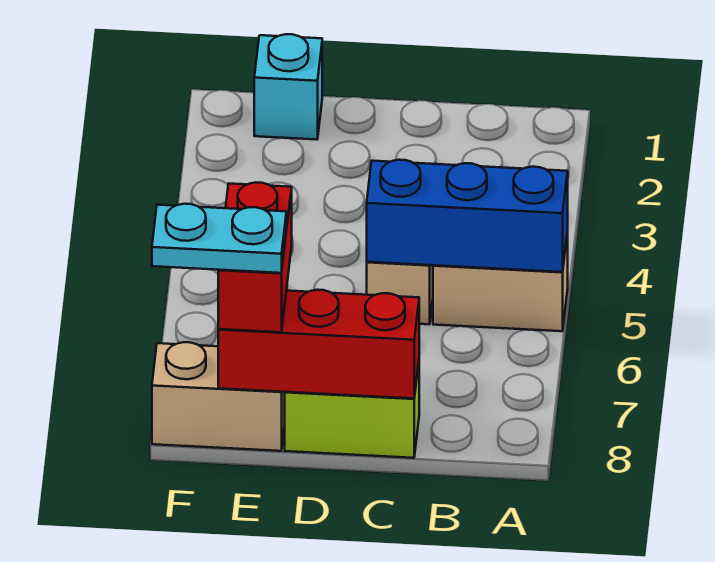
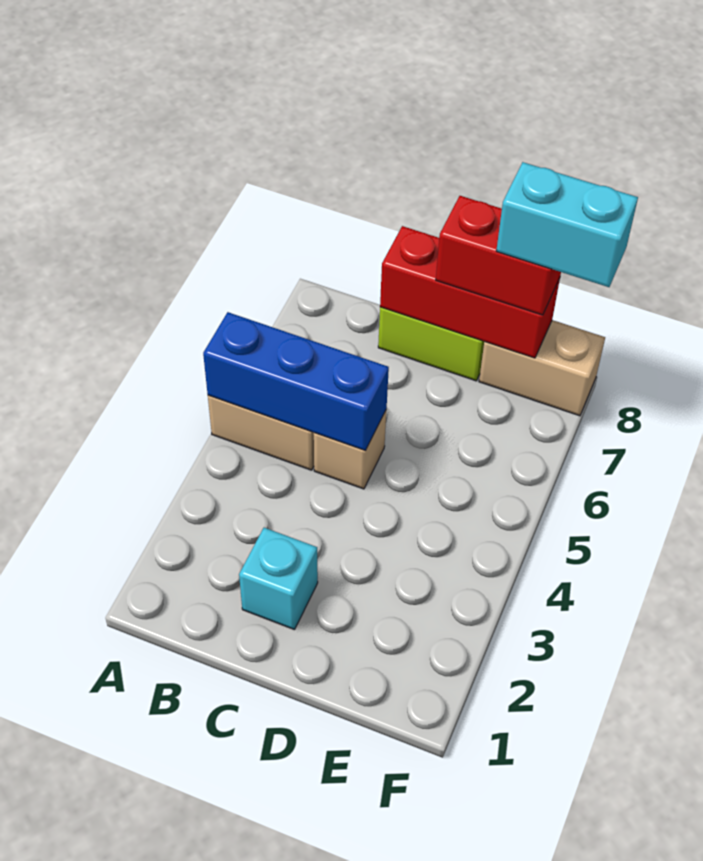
cyan 1x1 brick [254,34,322,140] -> cyan 1x1 brick moved to [239,528,318,630]
red 1x2 brick [218,182,292,332] -> red 1x2 brick turned to [436,196,561,315]
cyan 1x2 plate [152,204,286,273] -> cyan 1x2 brick [496,162,638,287]

